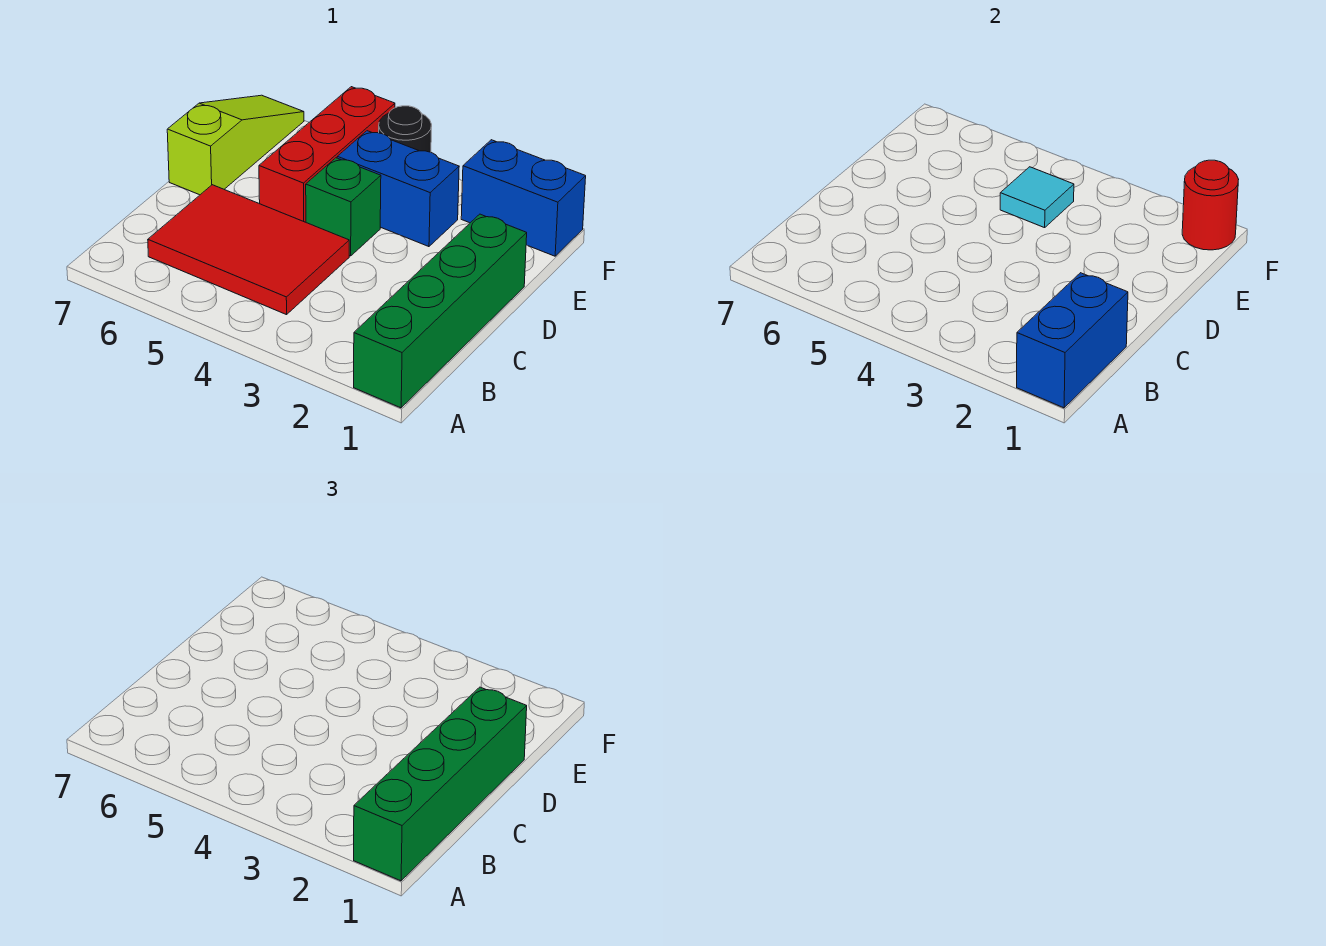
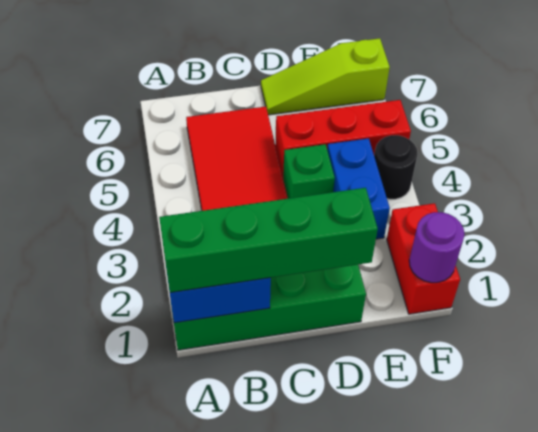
lime 1x3 slope [167,95,304,195] -> lime 1x3 slope turned to [261,38,390,115]
cyan 1x1 tile [1000,167,1074,228] -> none
blue 1x2 brick [461,140,586,256] -> red 1x2 brick [387,203,460,314]
red 1x1 round brick [1182,160,1239,250] -> purple 1x1 round brick [409,212,465,283]

